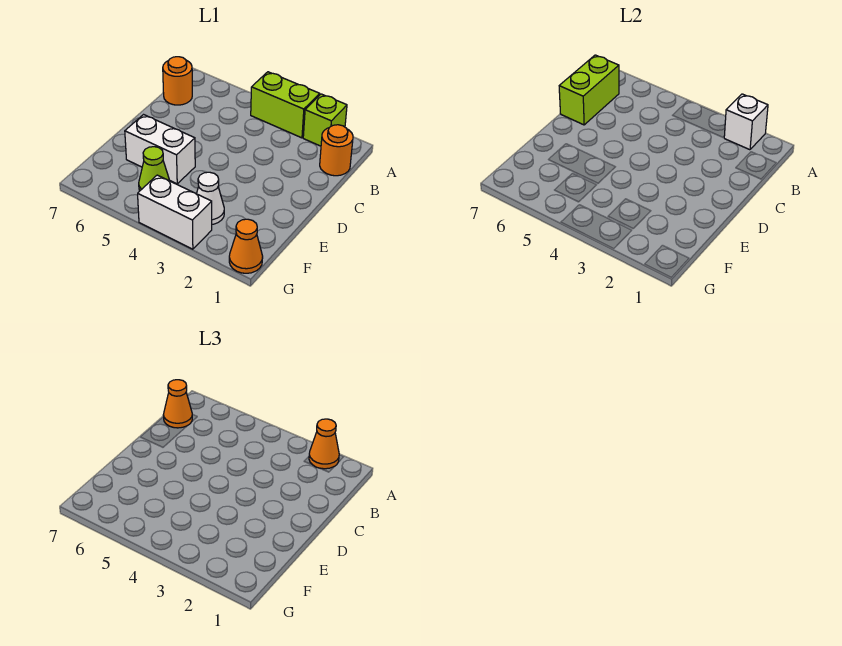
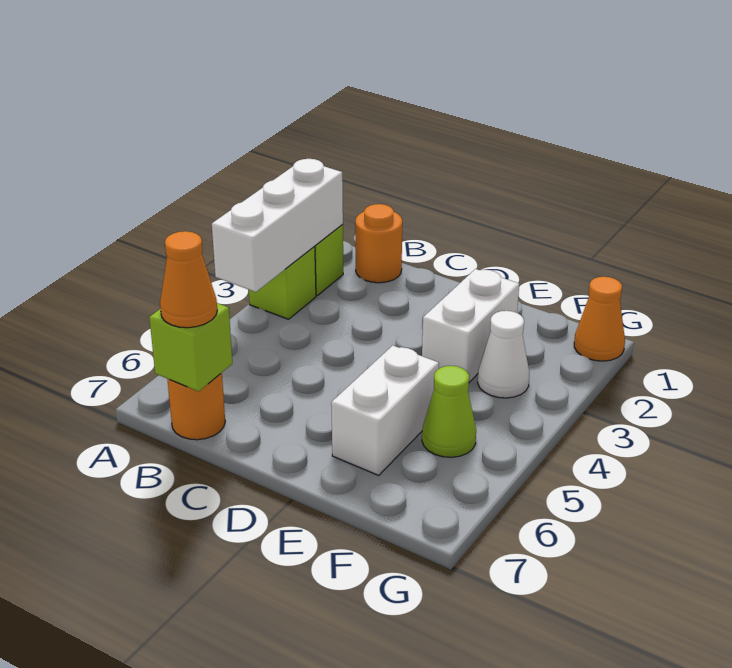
white 1x1 brick [724,94,768,150] -> white 1x3 brick [212,159,343,292]
orange 1x1 cone [309,419,339,469] -> none
lime 1x2 brick [251,72,320,138] -> lime 1x1 brick [249,247,316,319]
lime 1x2 brick [559,55,619,125] -> lime 1x1 brick [149,303,232,391]
white 1x2 brick [138,175,212,249] -> white 1x2 brick moved to [422,269,519,382]

